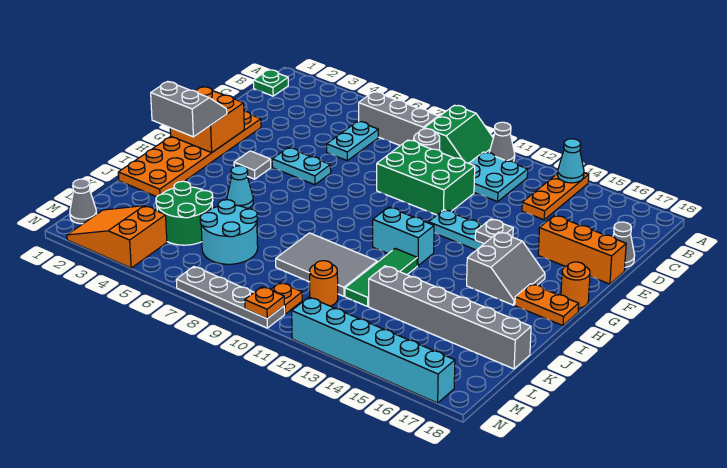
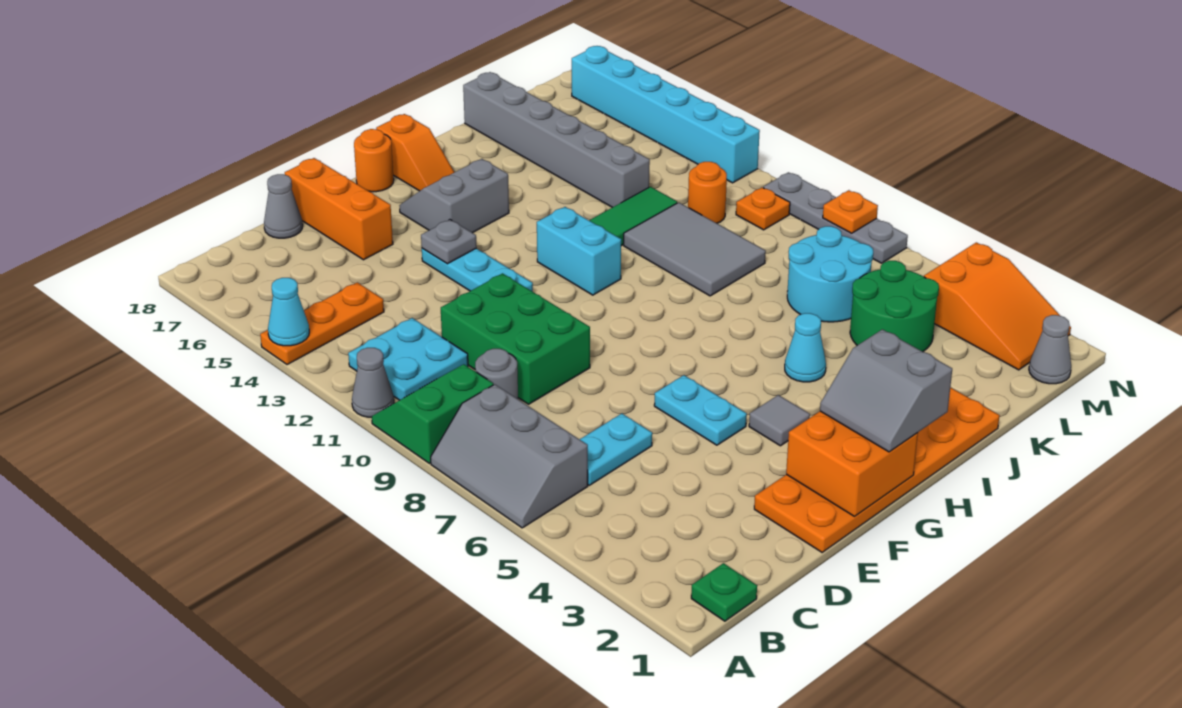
orange 1x2 plate [515,284,579,326] -> orange 1x2 slope [376,114,454,191]
orange 1x1 plate [245,287,284,319] -> orange 1x1 plate moved to [823,190,878,233]

